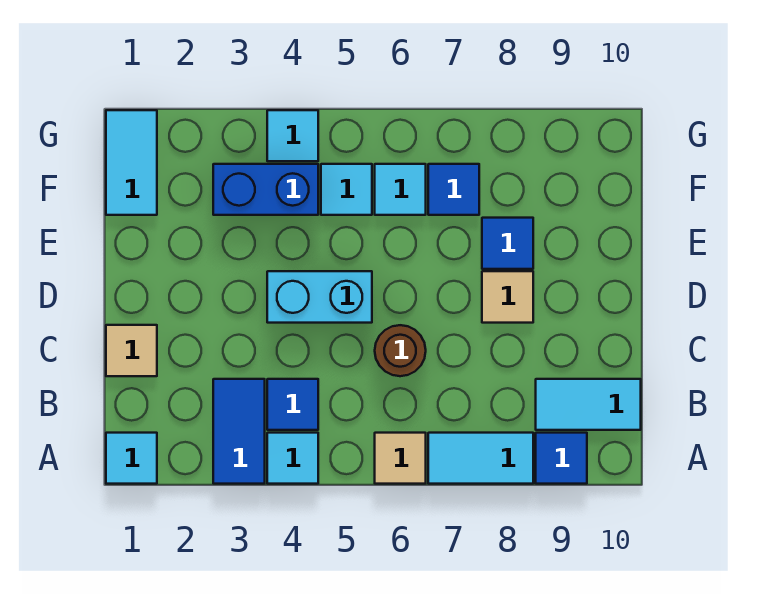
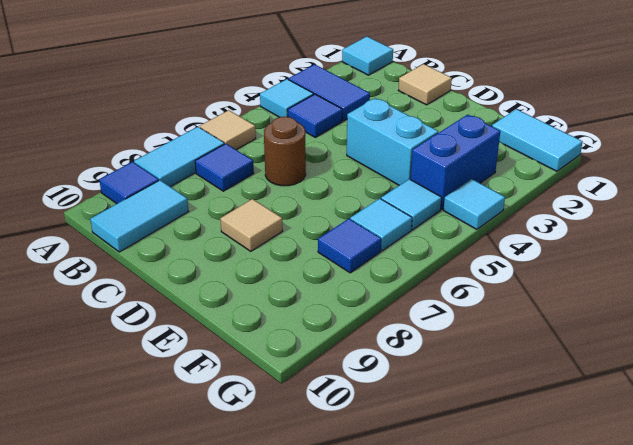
cyan 1x2 brick [267,271,372,323] -> cyan 1x2 brick turned to [347,98,438,185]
blue 1x1 tile [482,218,533,269] -> blue 1x1 tile moved to [195,144,254,191]

